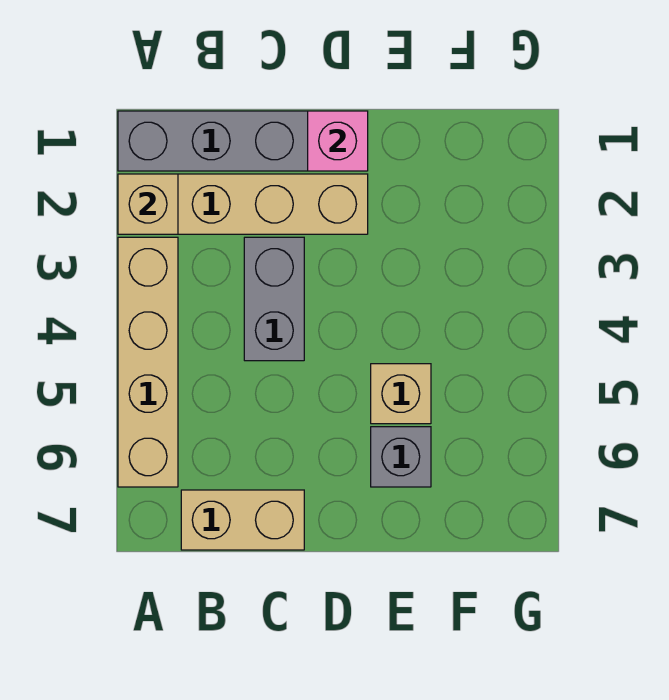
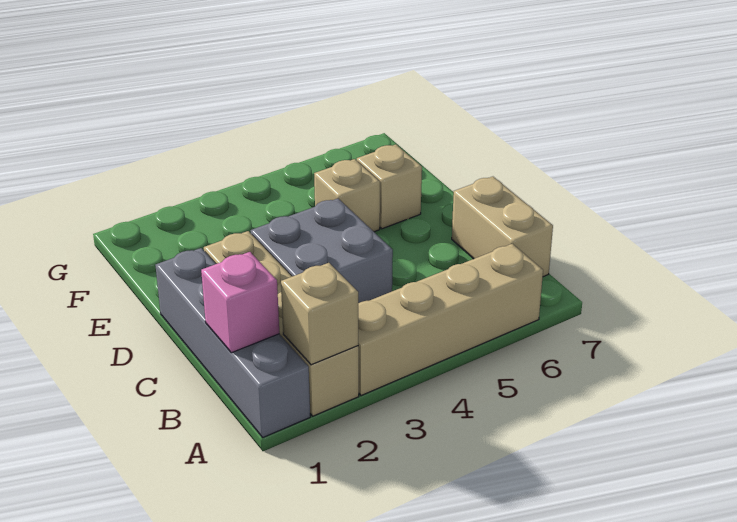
grey 1x2 brick [244,237,304,361] -> grey 2x2 brick [250,199,393,303]
pink 1x1 brick [308,111,368,171] -> pink 1x1 brick moved to [201,252,279,353]
grey 1x1 brick [371,427,431,487] -> tan 1x1 brick [357,144,422,229]

